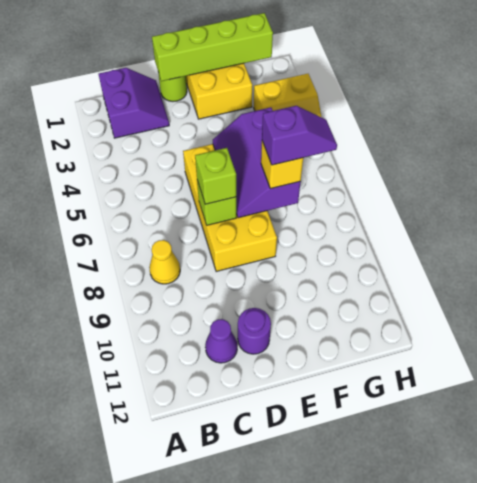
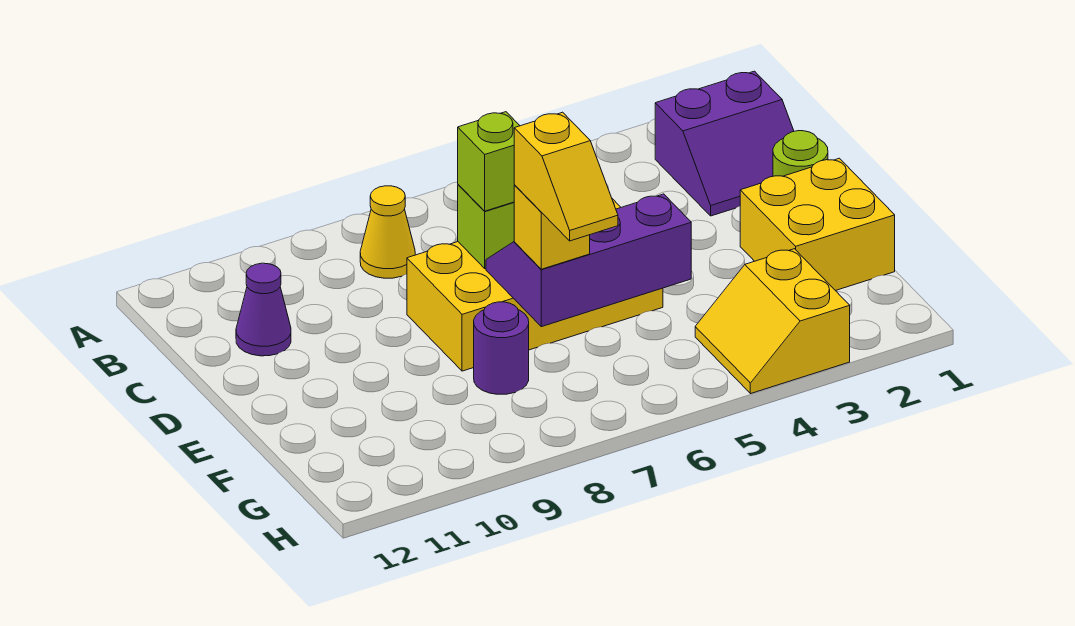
lime 1x4 brick [152,13,273,81] -> none
purple 1x1 round brick [238,308,271,354] -> purple 1x1 round brick moved to [474,302,529,394]
purple 1x2 slope [262,106,337,165] -> yellow 1x2 slope [514,112,618,241]

